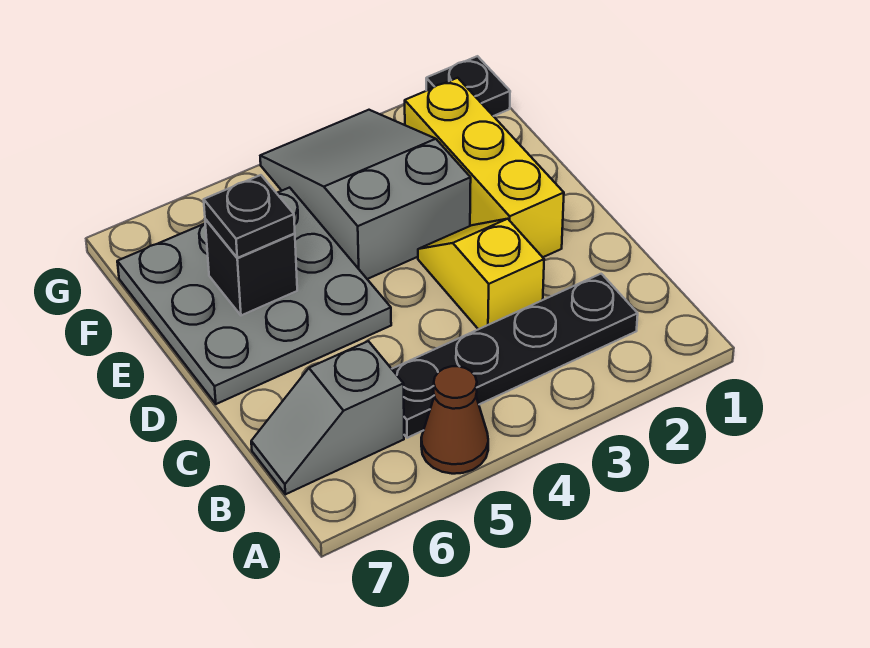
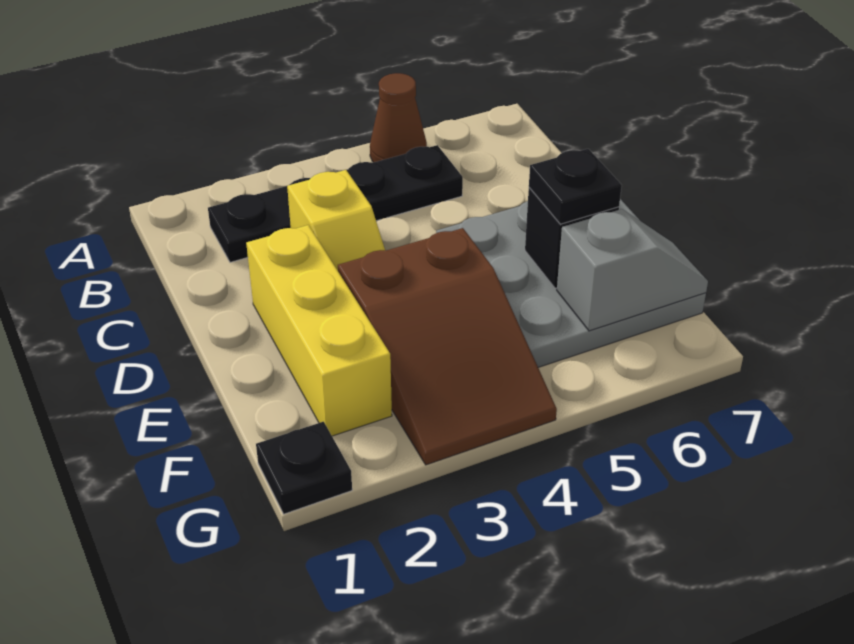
grey 1x2 slope [251,341,404,494] -> grey 1x2 slope moved to [557,209,708,331]
grey 2x3 slope [260,110,471,279] -> brown 2x3 slope [338,228,557,465]

